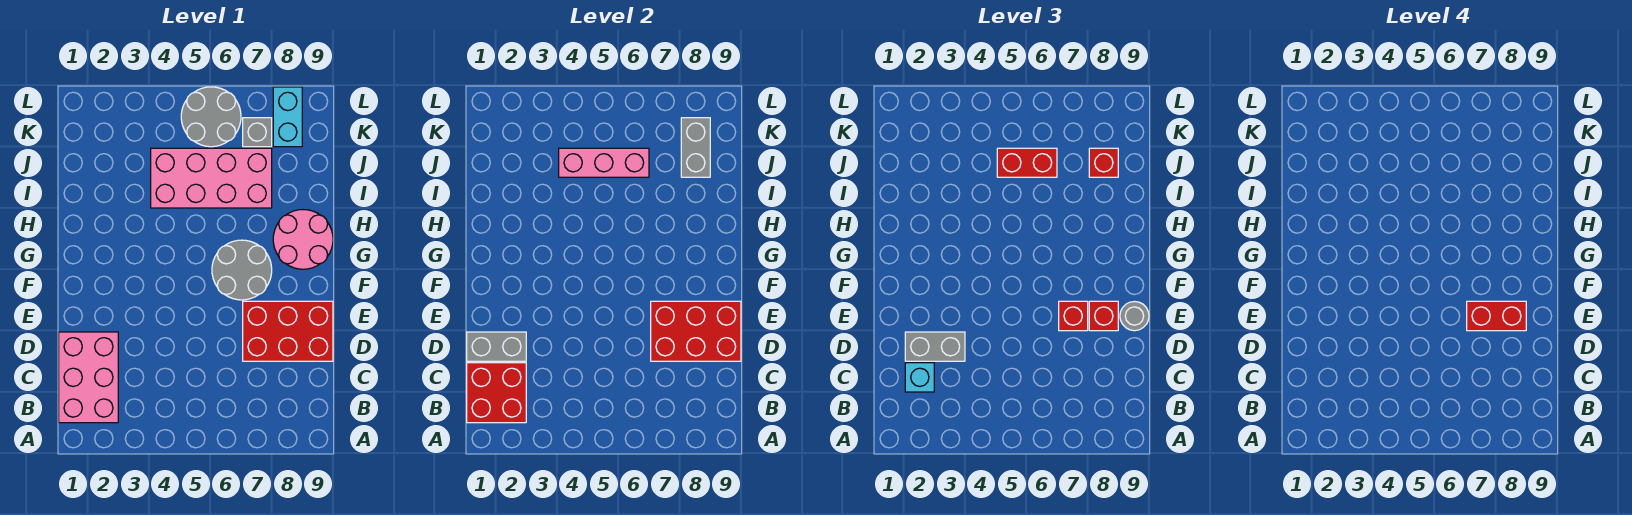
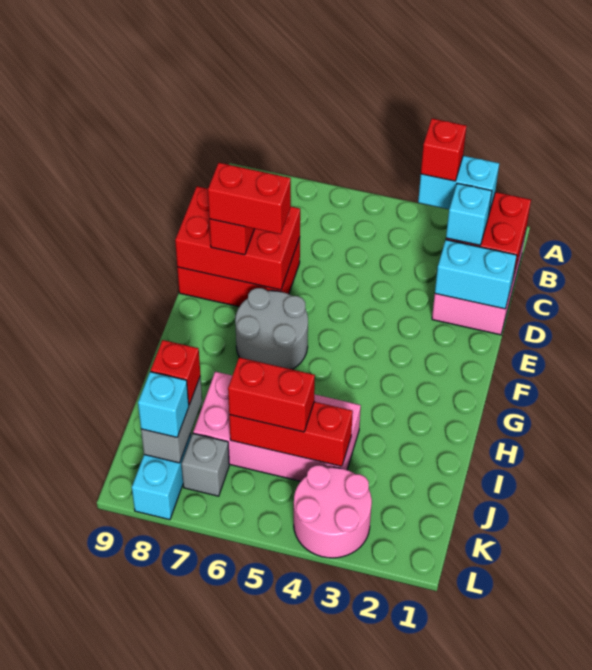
none -> cyan 1x2 brick [418,156,499,216]
grey 1x2 brick [467,332,526,361] -> cyan 1x2 brick [435,240,517,309]
grey 1x2 brick [905,332,965,361] -> none
red 1x1 brick [1059,301,1088,331] -> red 1x1 brick moved to [421,119,467,181]
grey 1x1 round brick [1120,302,1149,331] -> none
pink 2x2 round brick [273,210,333,269] -> pink 2x2 round brick moved to [294,465,372,558]
pink 1x3 brick [559,148,649,177] -> red 1x3 brick [229,402,353,466]
grey 2x2 round brick [181,87,241,147] -> none
none -> cyan 1x1 brick [138,372,189,437]

